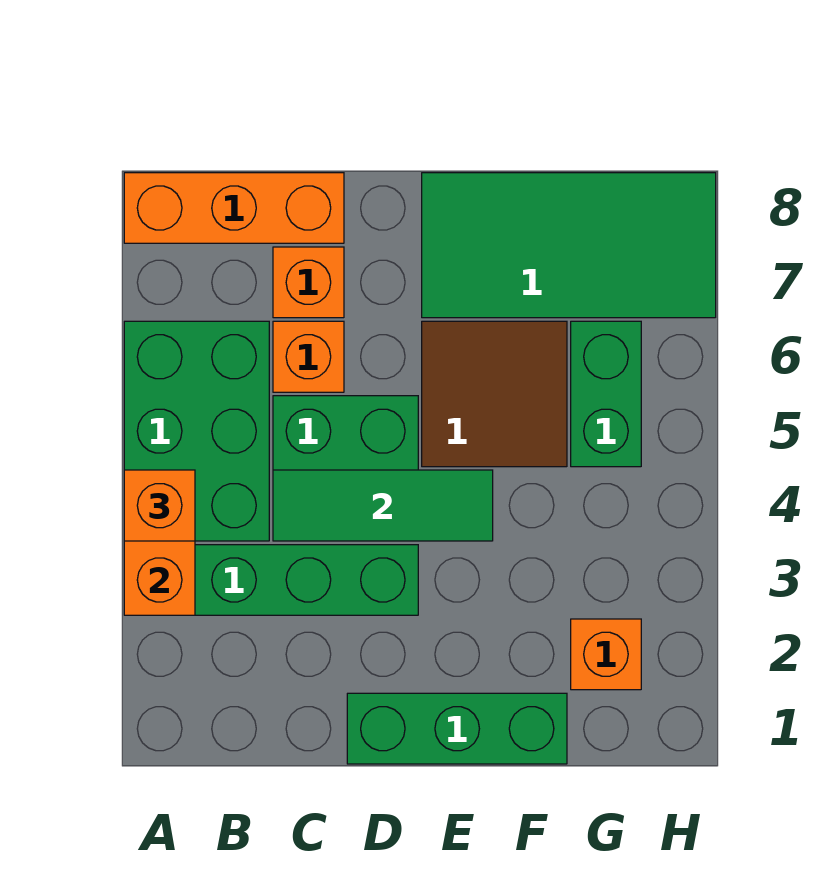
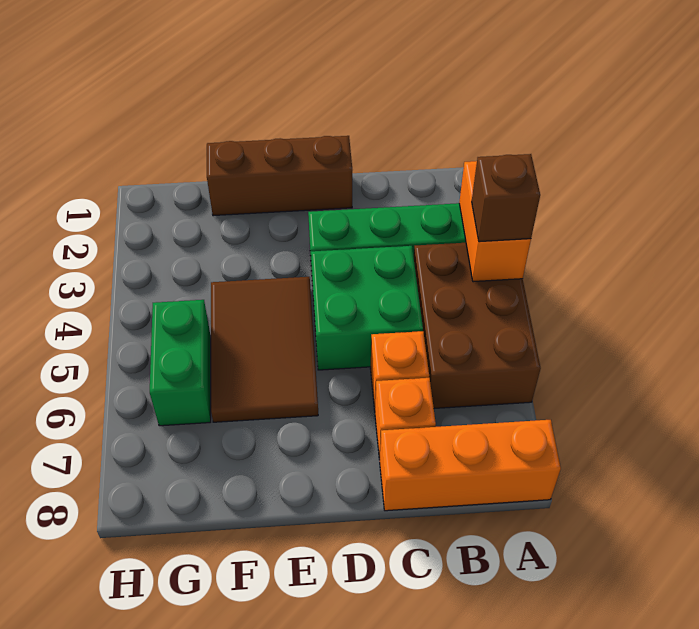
green 2x3 brick [124,321,269,541] -> brown 2x3 brick [414,243,541,408]
orange 1x1 brick [124,470,195,541] -> brown 1x1 brick [472,154,540,242]
green 1x3 tile [273,470,493,541] -> none
green 1x3 brick [347,693,567,764] -> brown 1x3 brick [207,136,352,216]
brown 2x2 tile [422,321,567,467] -> brown 2x3 tile [211,277,318,422]
green 2x4 tile [422,173,716,318] -> none
orange 1x1 brick [571,619,641,690] -> none

